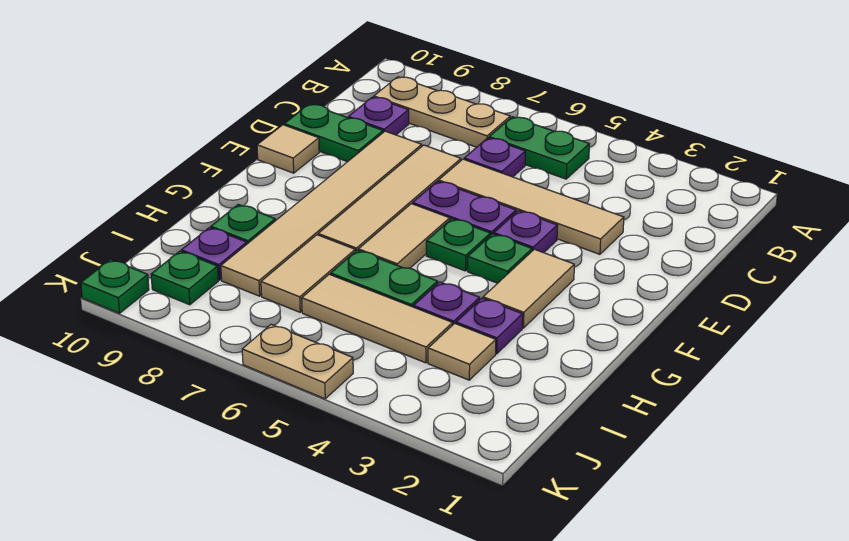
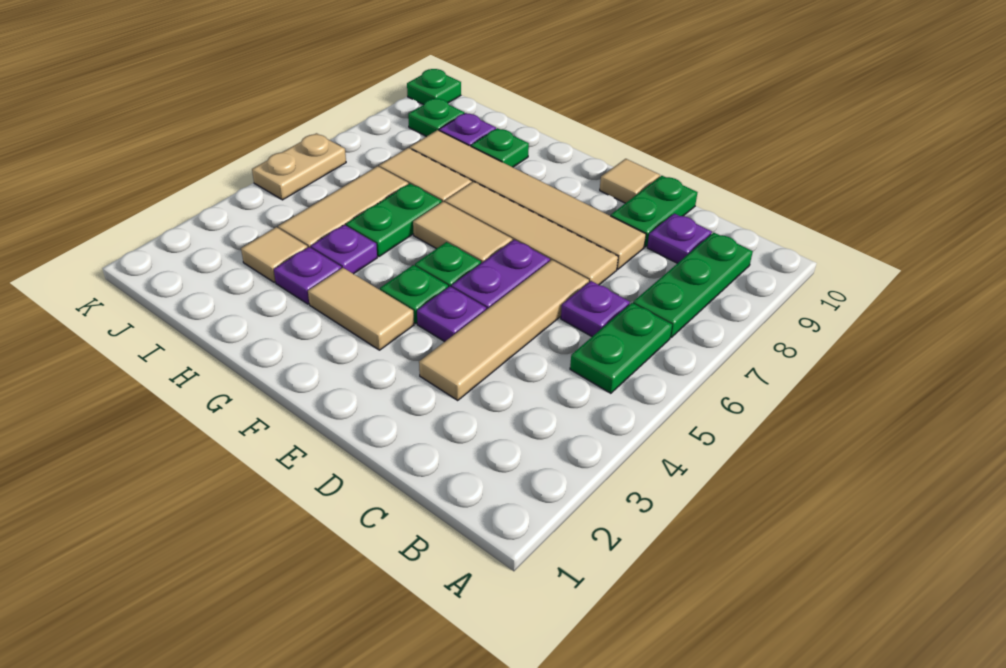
tan 1x3 plate [374,77,510,147] -> green 1x3 plate [633,233,753,337]

